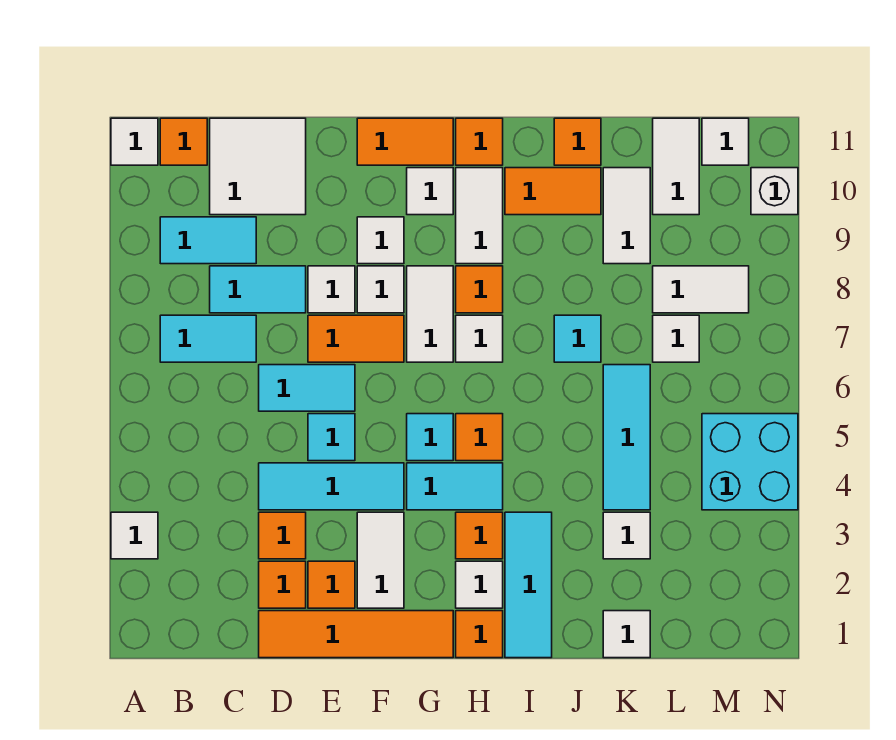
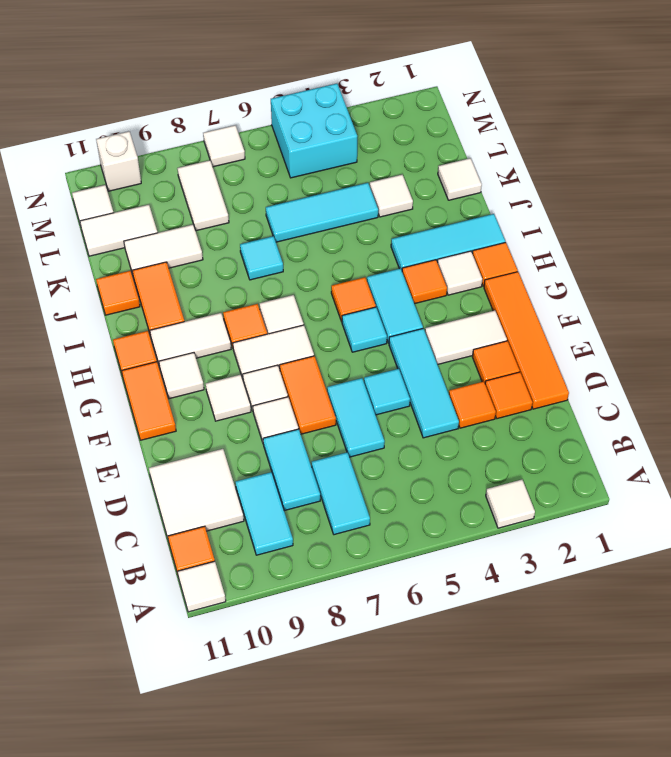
white 1x1 tile [653,315,699,362] -> white 1x1 tile moved to [203,125,245,167]

